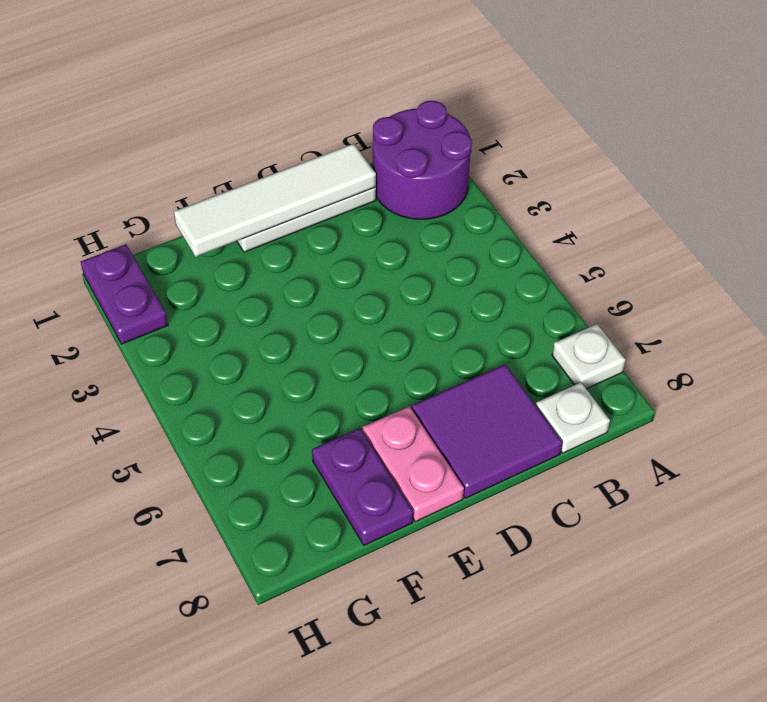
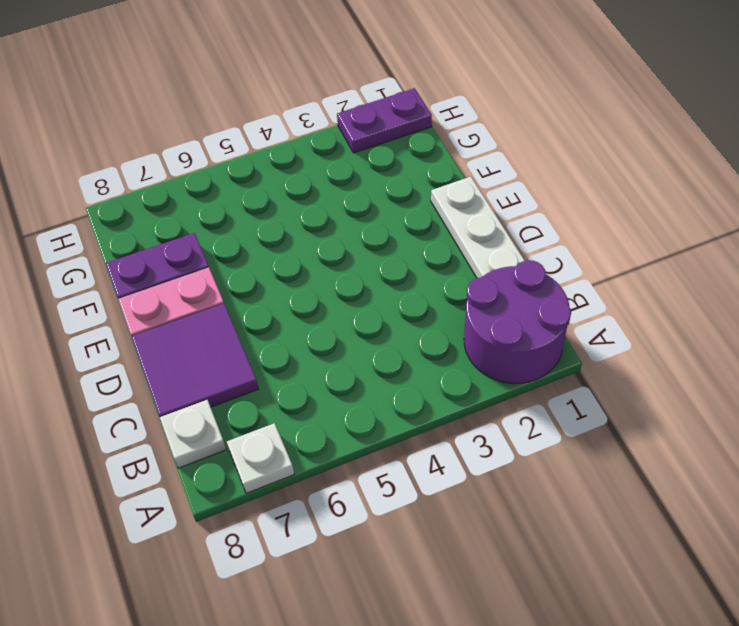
white 1x4 tile [174,144,376,257] -> none

